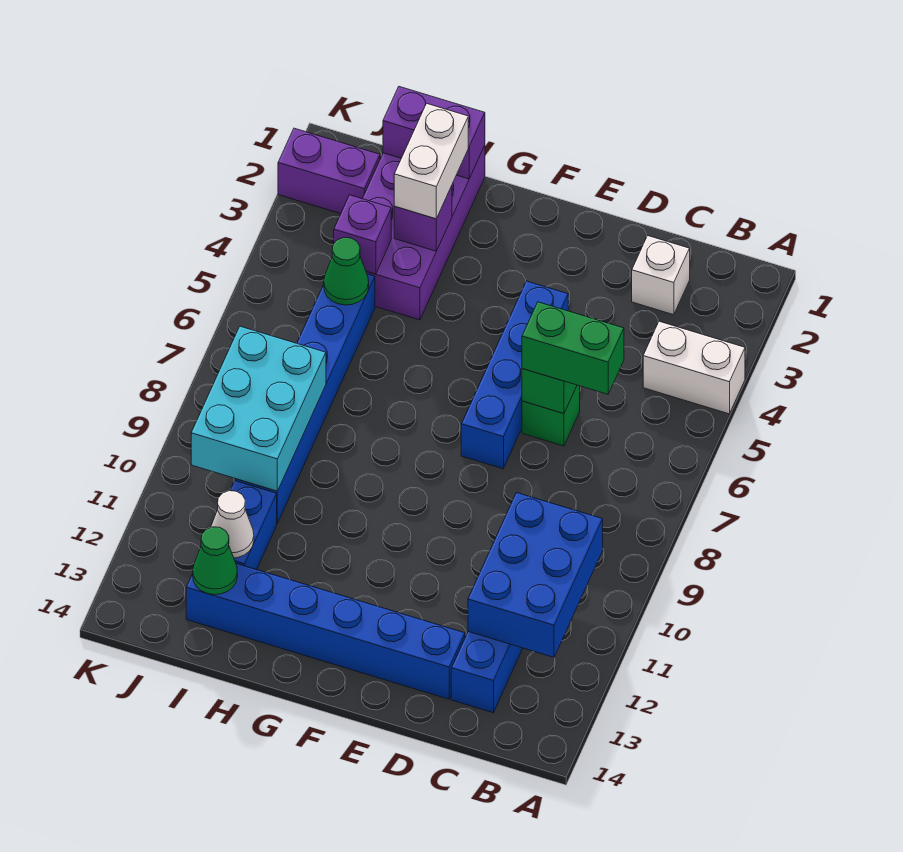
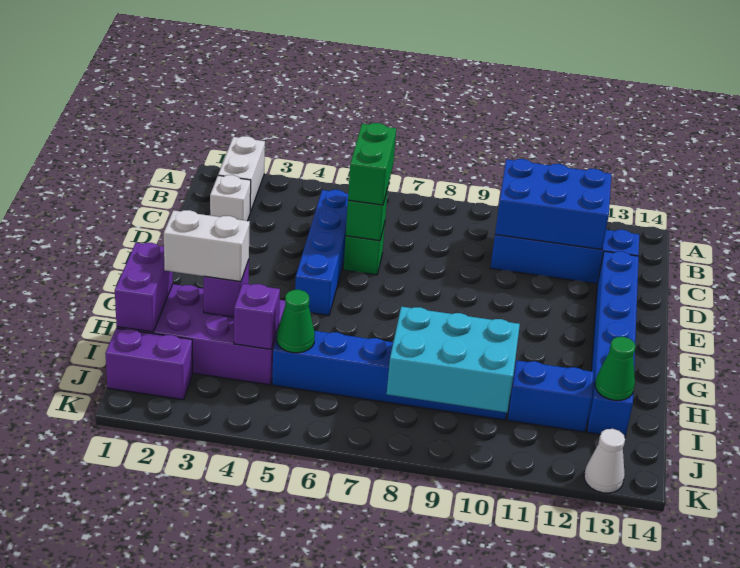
white 1x2 brick [643,321,745,414] -> white 1x2 brick moved to [218,136,265,212]
blue 1x4 brick [461,281,568,469] -> blue 1x4 brick turned to [295,189,348,315]
white 1x1 cone [211,491,254,558] -> white 1x1 cone moved to [584,429,625,493]
purple 1x2 brick [278,128,380,214] -> purple 1x2 brick turned to [106,328,193,400]

